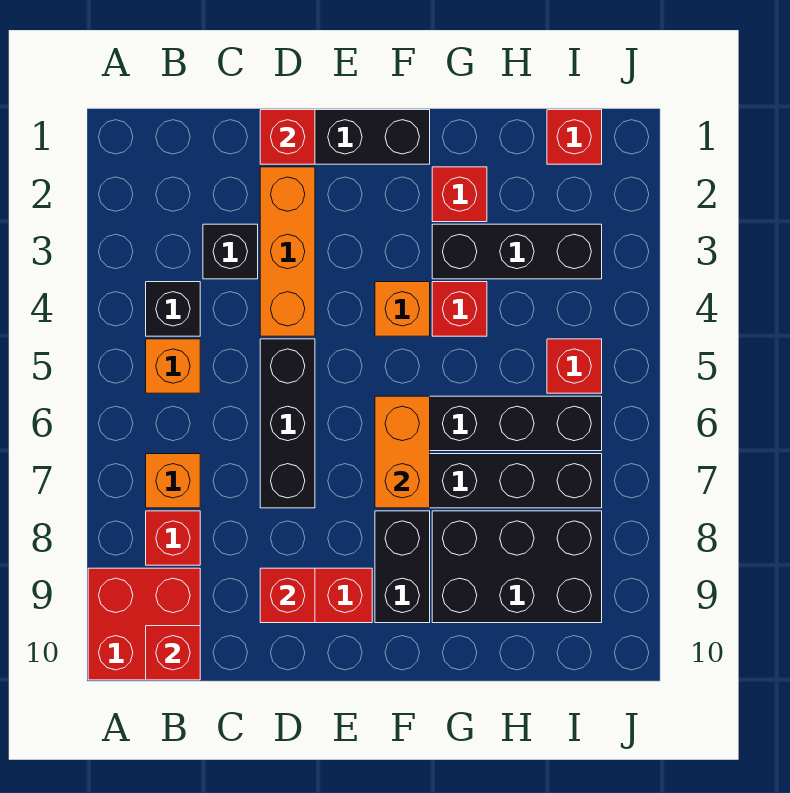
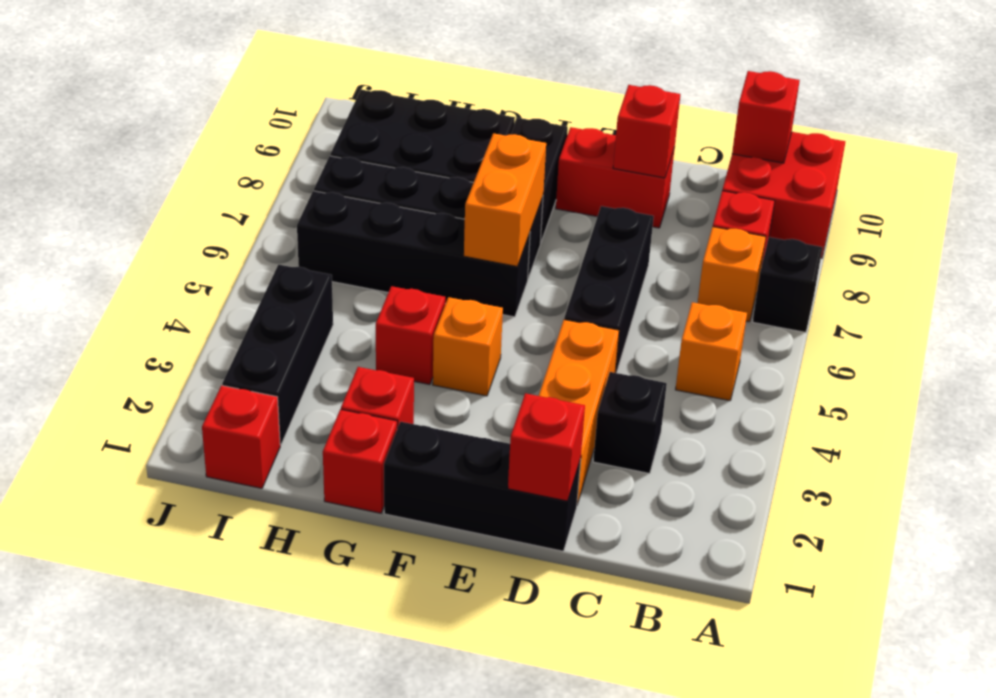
black 1x1 brick [146,282,200,336] -> black 1x1 brick moved to [753,237,823,332]
black 1x3 brick [432,224,602,279] -> black 1x3 brick turned to [222,264,333,445]
red 1x1 brick [547,339,602,393] -> red 1x1 brick moved to [323,409,397,513]

